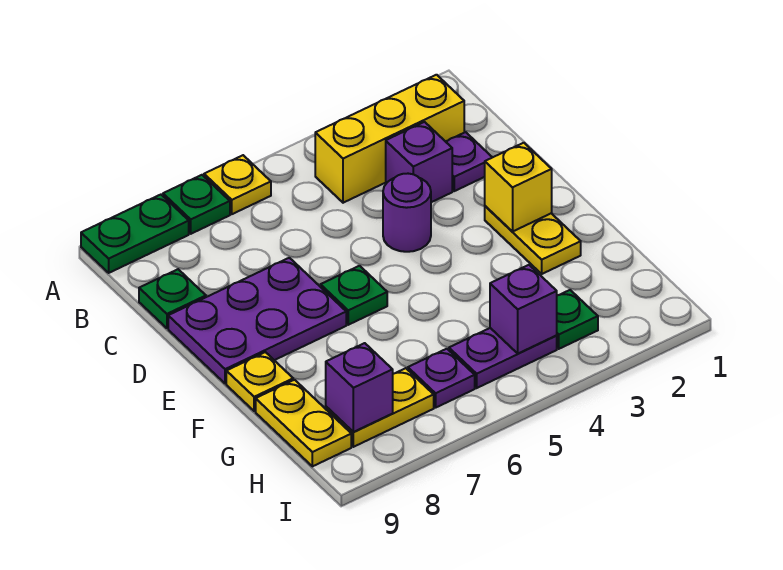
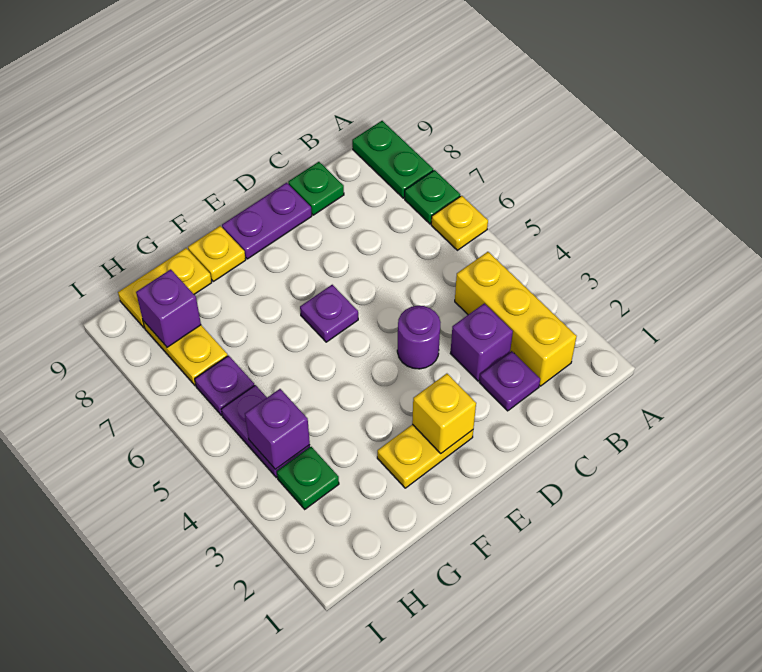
purple 2x3 plate [168,258,346,384] -> purple 1x2 plate [222,183,312,259]
green 1x1 plate [321,266,387,325] -> purple 1x1 plate [300,285,358,342]

